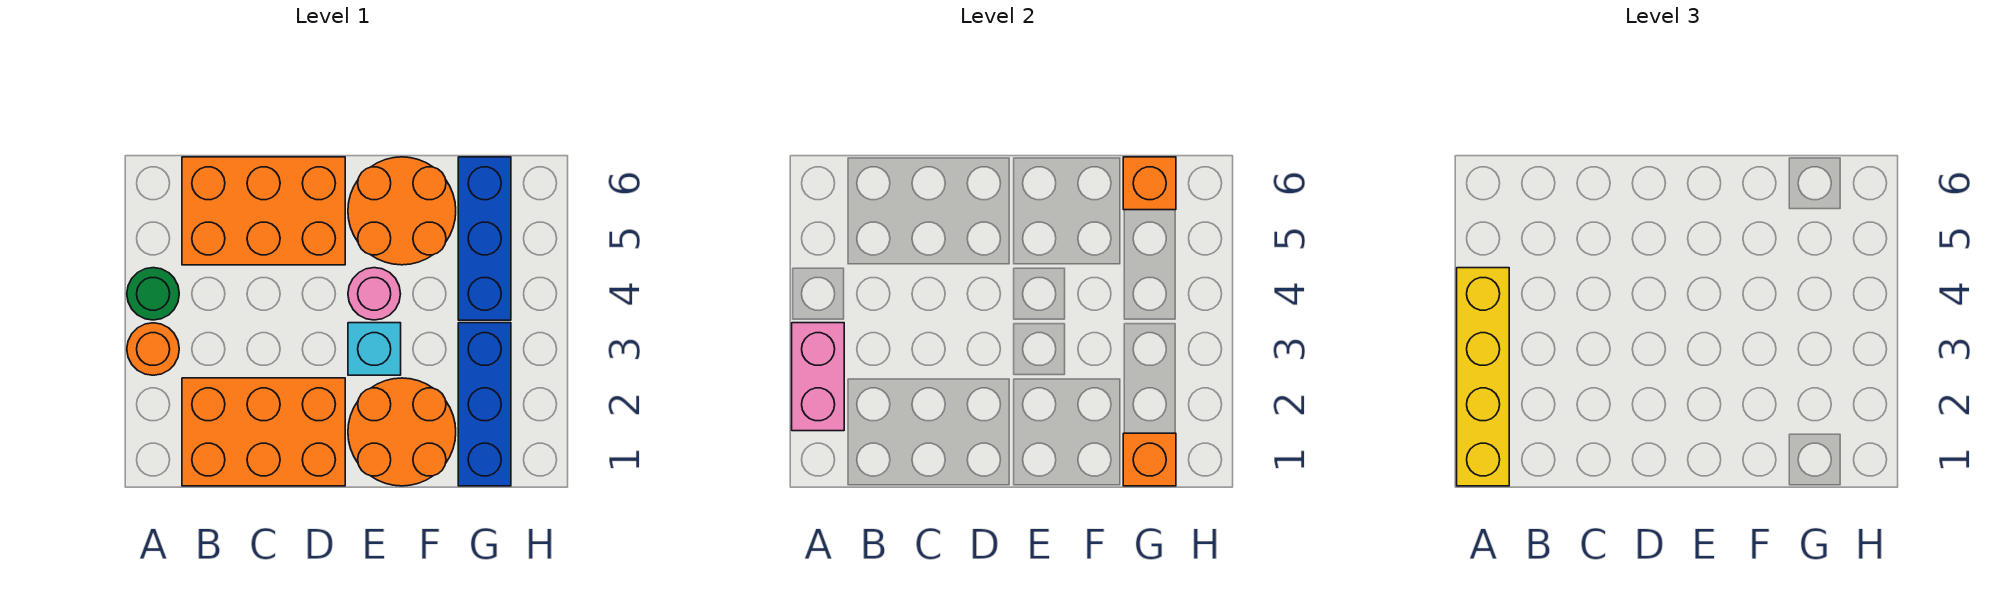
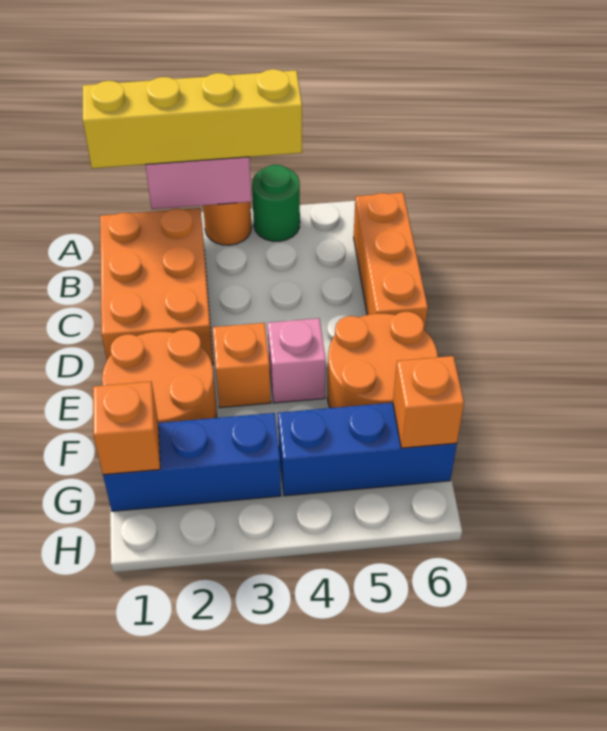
orange 2x3 brick [182,157,345,265] -> orange 1x3 brick [354,193,428,330]
cyan 1x1 brick [348,323,401,375] -> orange 1x1 brick [212,323,271,408]
pink 1x1 round brick [348,268,400,320] -> pink 1x1 brick [268,318,326,403]

